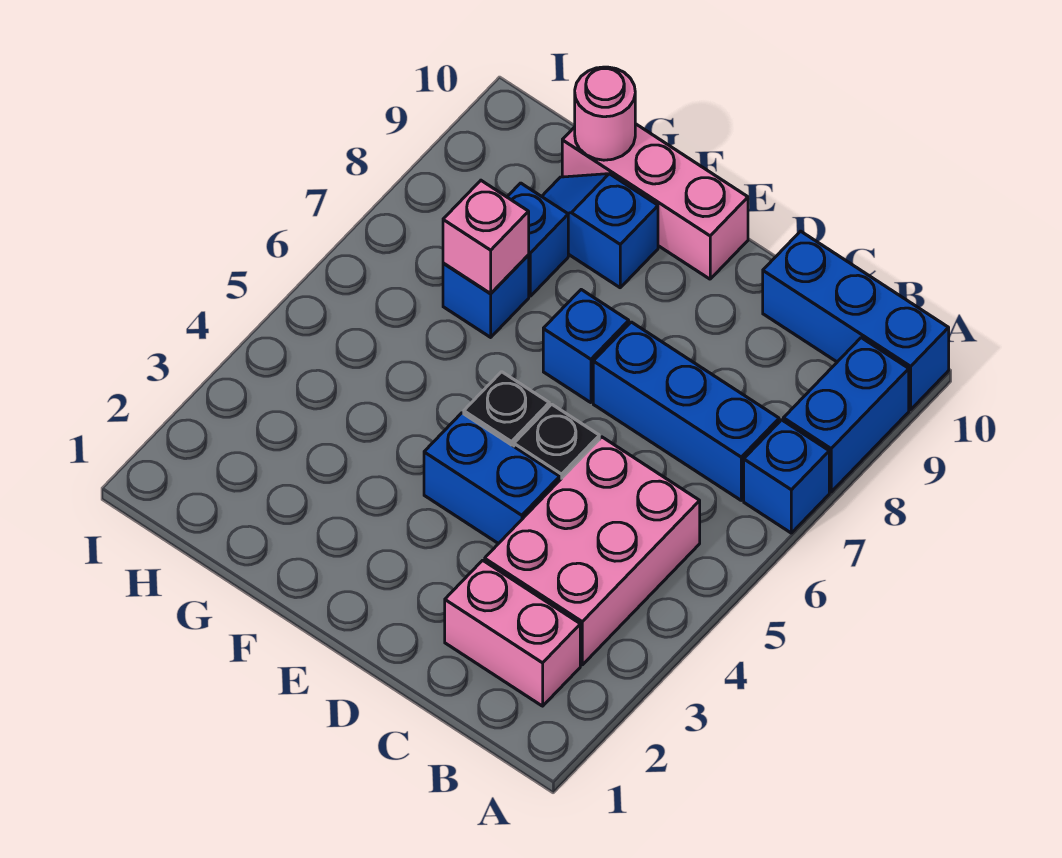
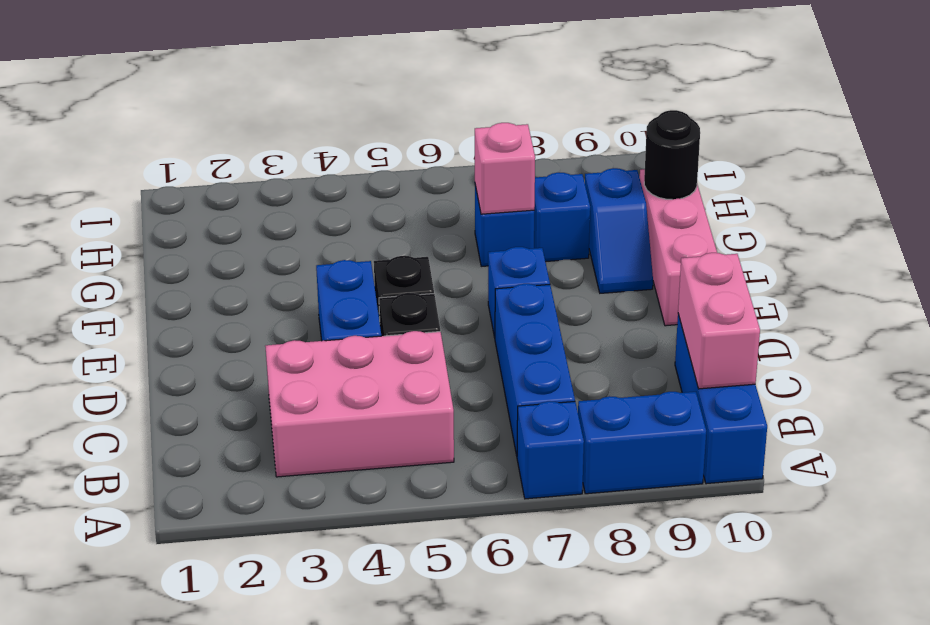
pink 1x2 brick [445,560,580,706] -> pink 1x2 brick moved to [678,253,760,389]
blue 1x2 slope [542,174,658,288] -> blue 1x2 slope turned to [585,168,653,293]
pink 1x1 round brick [575,67,635,160] -> black 1x1 round brick [644,110,700,199]

